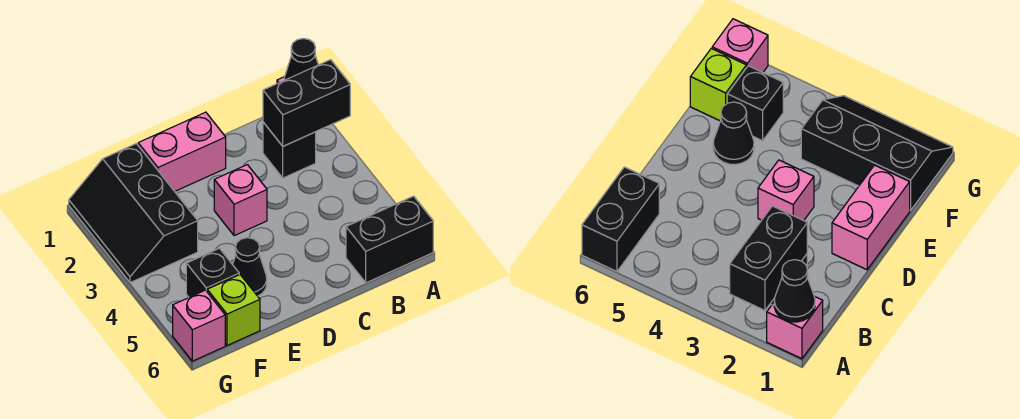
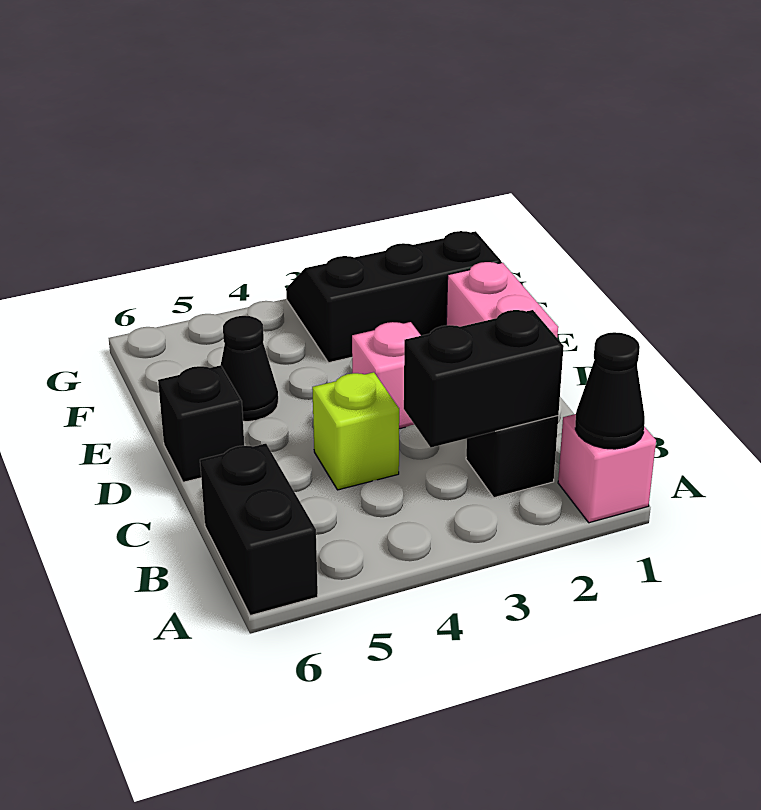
black 1x2 brick [263,60,350,146] -> black 1x2 brick turned to [404,310,564,447]
black 1x1 brick [186,248,239,297] -> black 1x1 brick moved to [158,365,244,482]
lime 1x1 brick [207,275,260,345] -> lime 1x1 brick moved to [312,372,399,490]
pink 1x1 brick [173,290,225,361] -> none

